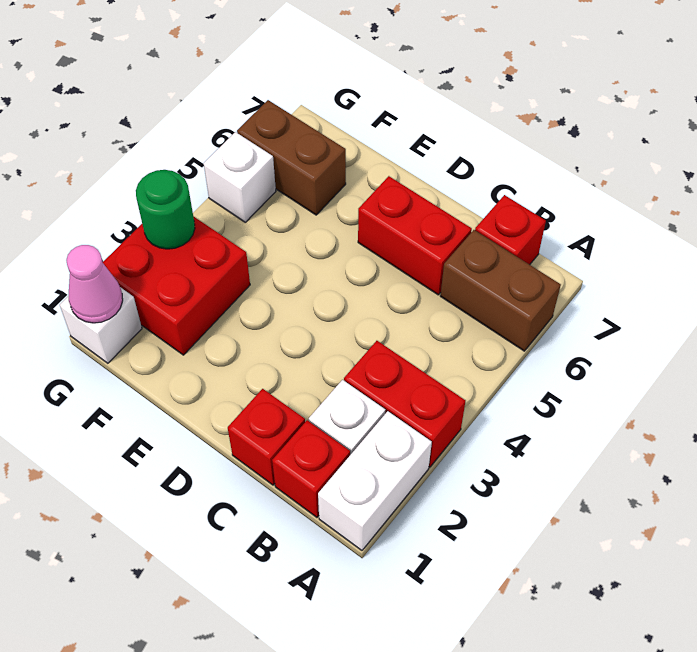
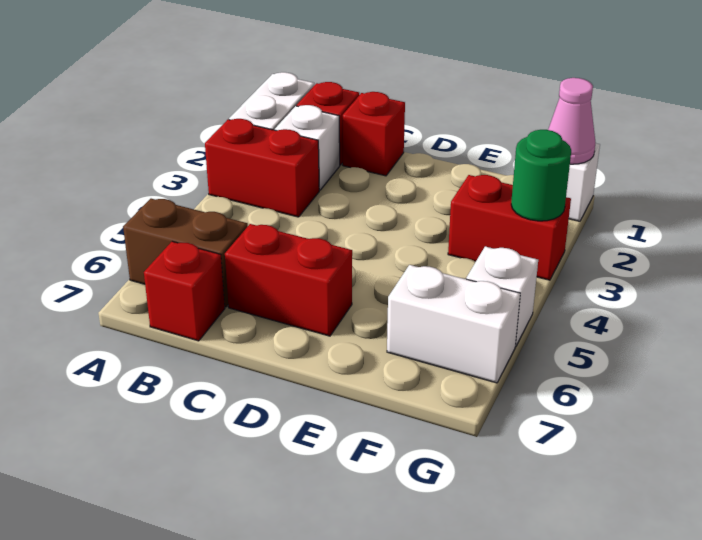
red 2x2 brick [103,216,250,355] -> red 1x2 brick [448,175,571,280]
brown 1x2 brick [237,100,346,215] -> white 1x2 brick [387,265,520,383]

